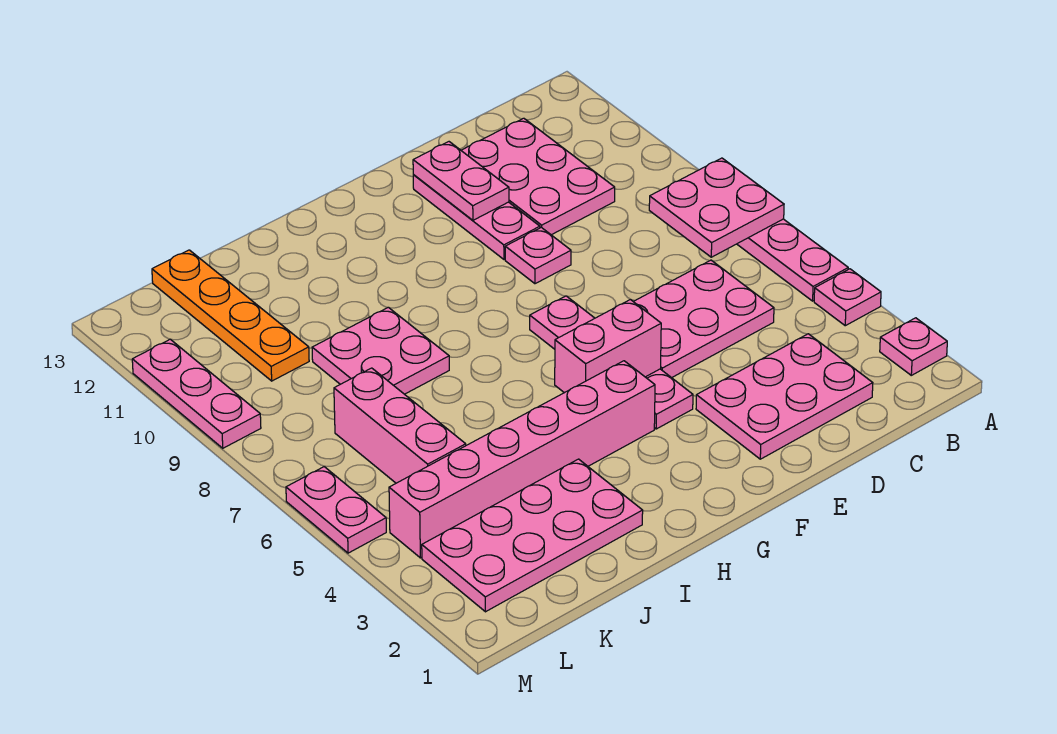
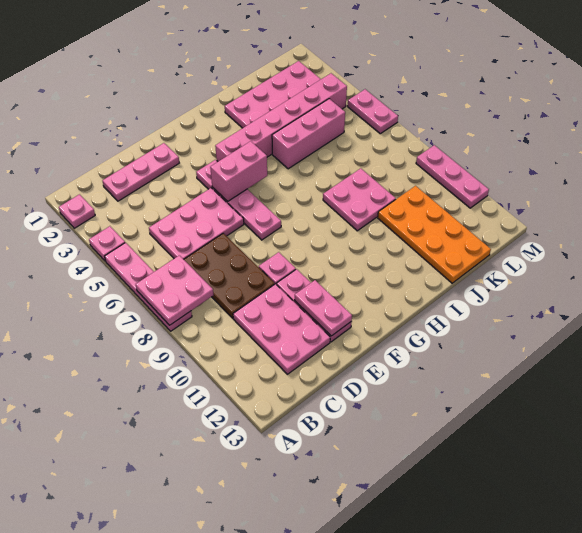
pink 2x3 plate [696,334,873,459] -> pink 1x3 plate [102,143,179,201]
none -> brown 2x3 plate [184,233,275,318]
pink 1x3 brick [334,368,466,483] -> pink 1x3 brick turned to [272,99,345,169]
orange 1x4 plate [152,250,309,381] -> orange 2x4 plate [378,186,491,283]

